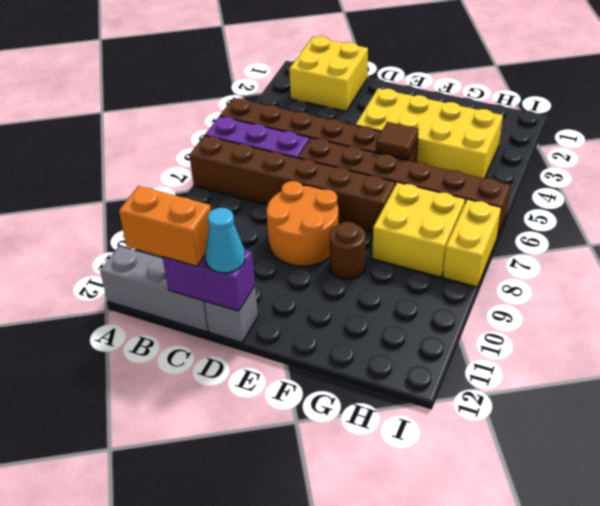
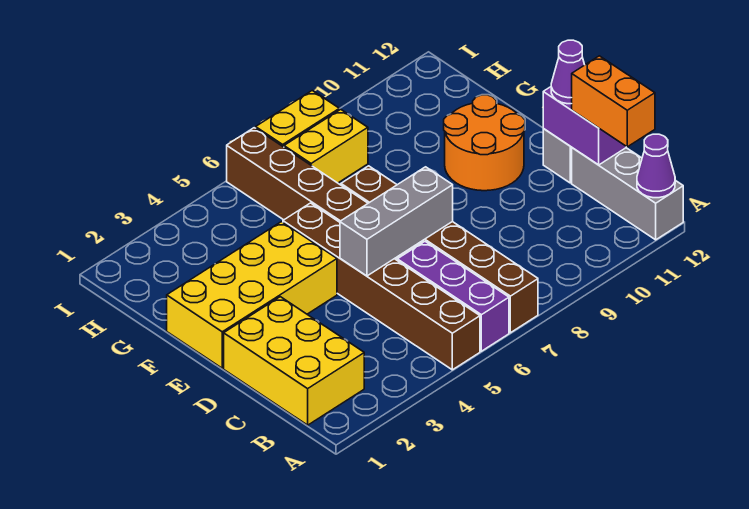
none -> purple 1x1 cone [637,134,675,198]
yellow 2x2 brick [289,36,368,111] -> yellow 2x3 brick [224,297,364,425]
none -> grey 1x3 brick [340,167,453,276]
orange 2x2 round brick [267,181,339,266] -> orange 2x2 round brick moved to [444,95,525,191]
cyan 1x1 cone [205,208,245,273] -> purple 1x1 cone [551,40,584,104]
yellow 2x4 brick [355,88,503,178] -> yellow 2x4 brick turned to [167,222,337,368]
brown 1x1 tile [376,122,419,159] -> none
brown 1x1 round brick [330,222,366,279] -> none
yellow 2x2 brick [372,182,465,277] -> yellow 1x2 brick [284,109,368,183]

